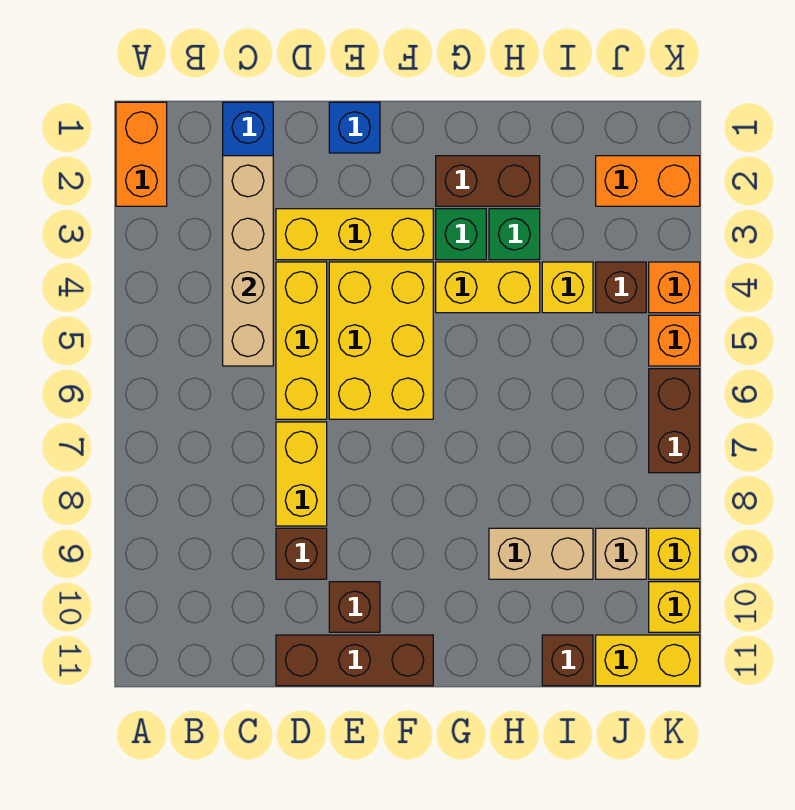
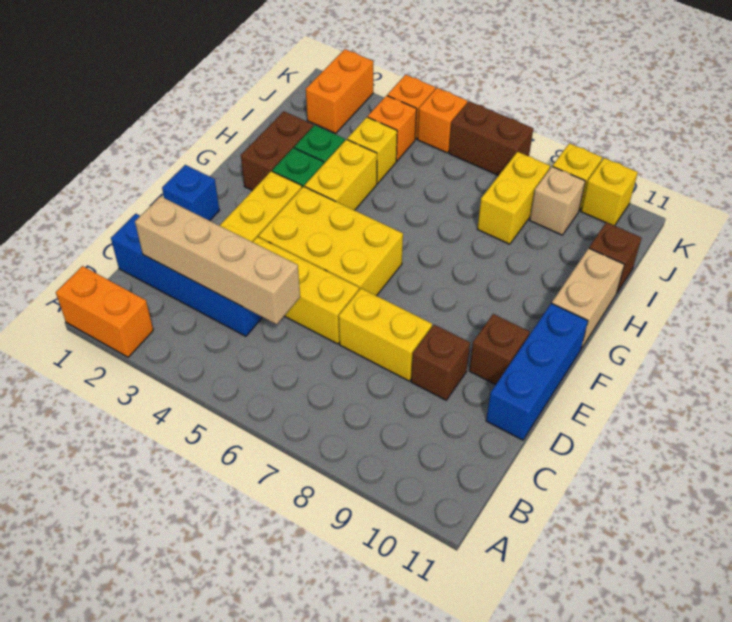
brown 1x3 brick [276,635,433,686] -> blue 1x3 brick [486,303,588,440]
tan 1x2 brick [489,528,593,579] -> tan 1x2 brick moved to [552,248,624,349]
brown 1x1 brick [596,262,646,313] -> orange 1x1 brick [368,96,417,161]
yellow 1x2 brick [596,635,700,686] -> yellow 1x2 brick moved to [478,152,550,244]

